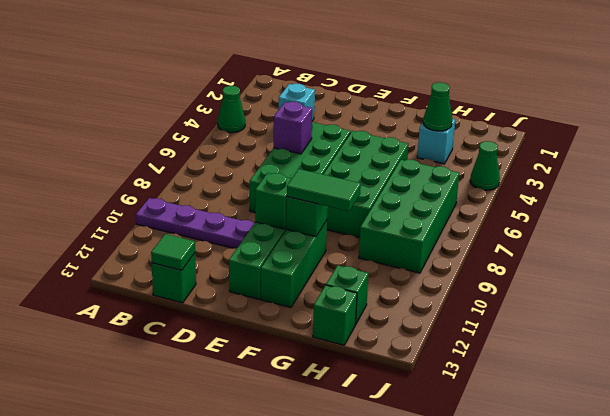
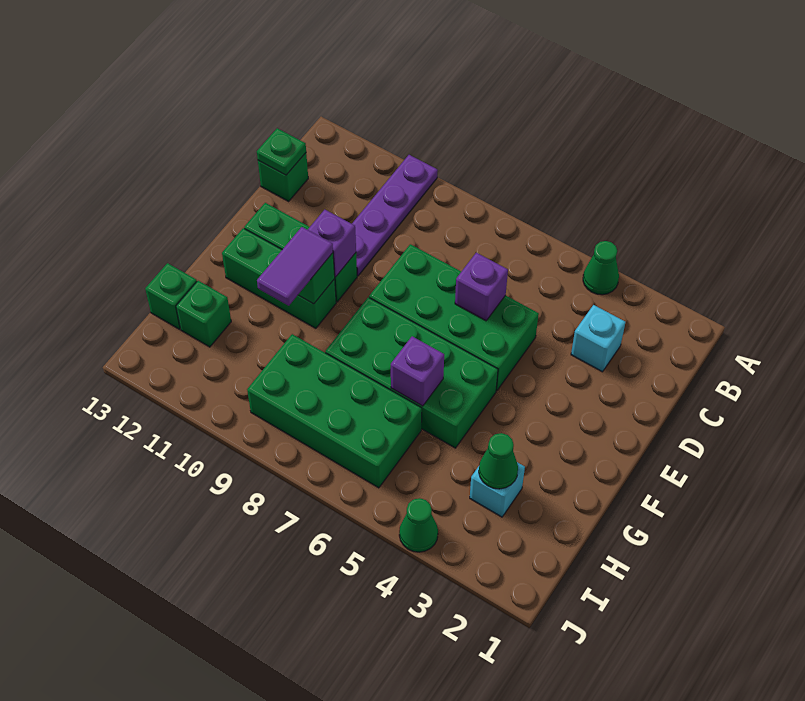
green 1x1 tile [151,234,195,270] -> green 1x1 plate [257,128,306,175]
green 1x1 brick [255,173,292,229] -> purple 1x1 brick [308,210,356,277]
green 1x2 tile [287,169,361,211] -> purple 1x2 tile [257,227,333,306]
none -> purple 1x1 brick [391,336,444,406]

